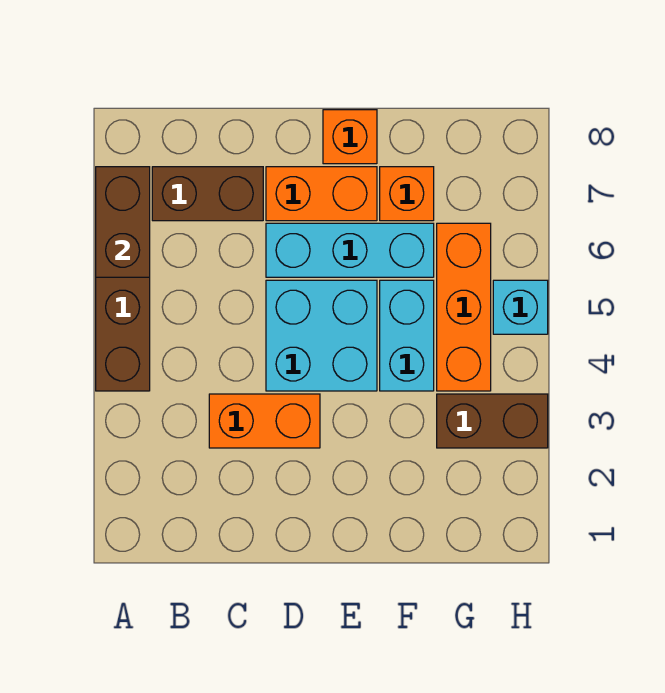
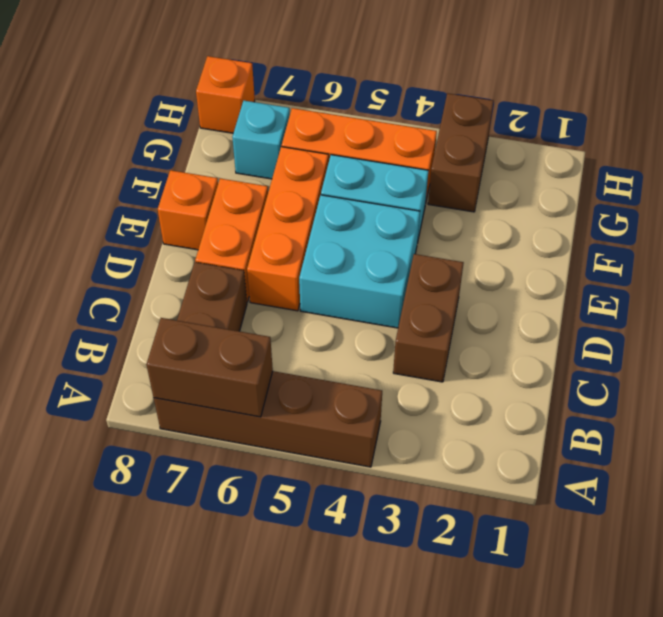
orange 1x2 brick [209,394,320,448] -> brown 1x2 brick [393,254,464,382]
cyan 1x3 brick [266,223,434,277] -> orange 1x3 brick [247,147,328,311]
orange 1x1 brick [380,167,434,221] -> orange 1x1 brick moved to [196,56,255,133]
cyan 1x1 brick [493,280,548,334] -> cyan 1x1 brick moved to [232,101,290,179]

